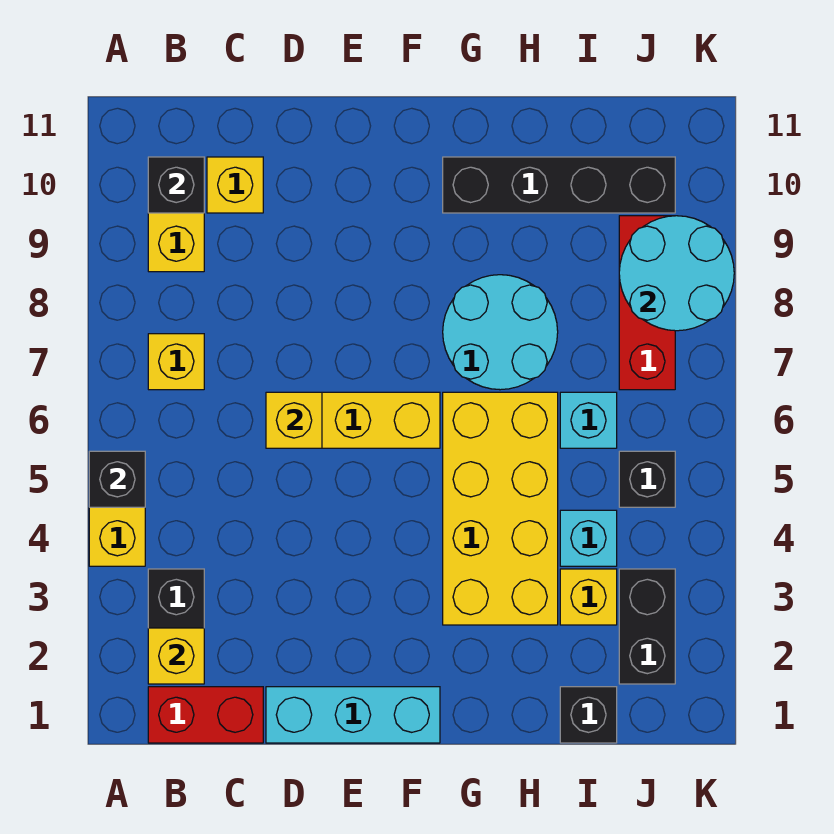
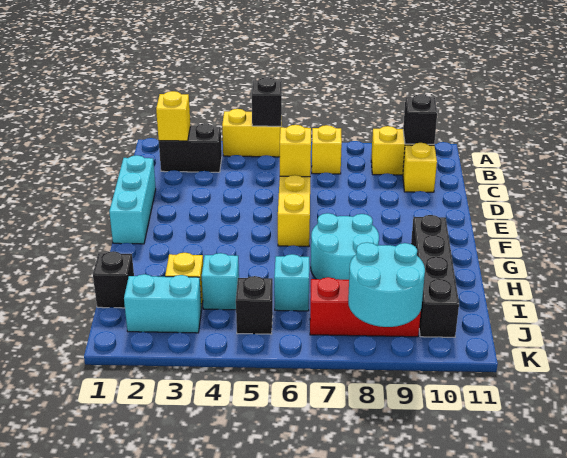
red 1x2 brick [148,687,263,743] -> none
yellow 2x4 brick [443,392,558,625] -> none
black 1x2 brick [619,569,675,684] -> cyan 1x2 brick [124,274,202,333]

